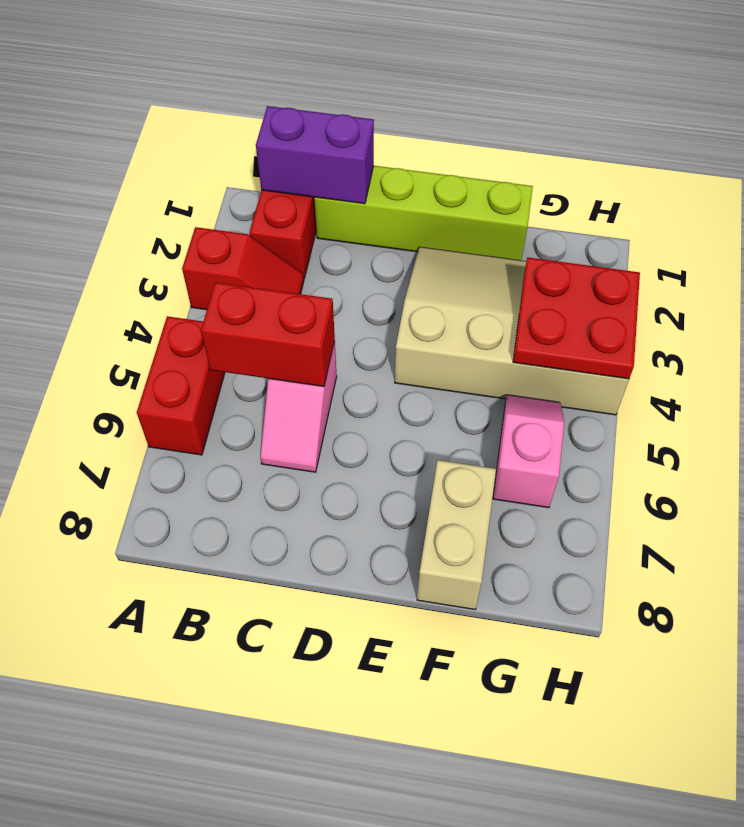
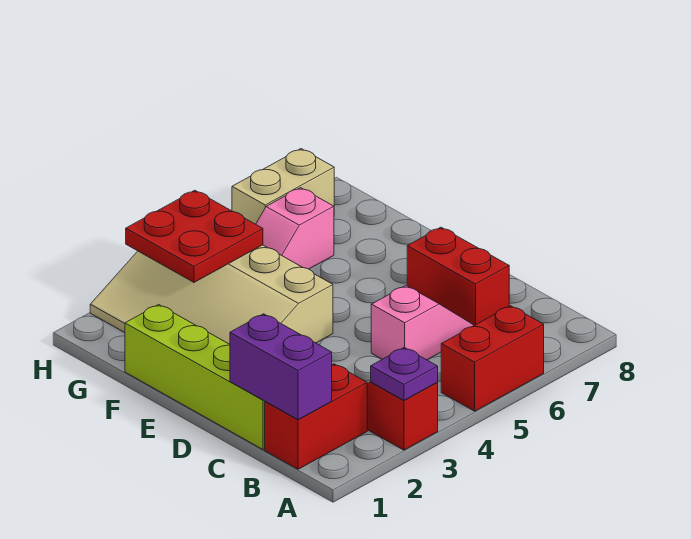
none -> purple 1x1 plate [371,347,438,400]
red 1x2 brick [201,282,335,386] -> red 1x2 brick moved to [407,227,509,325]
tan 1x2 brick [417,460,496,609] -> tan 1x2 brick moved to [232,149,334,224]

